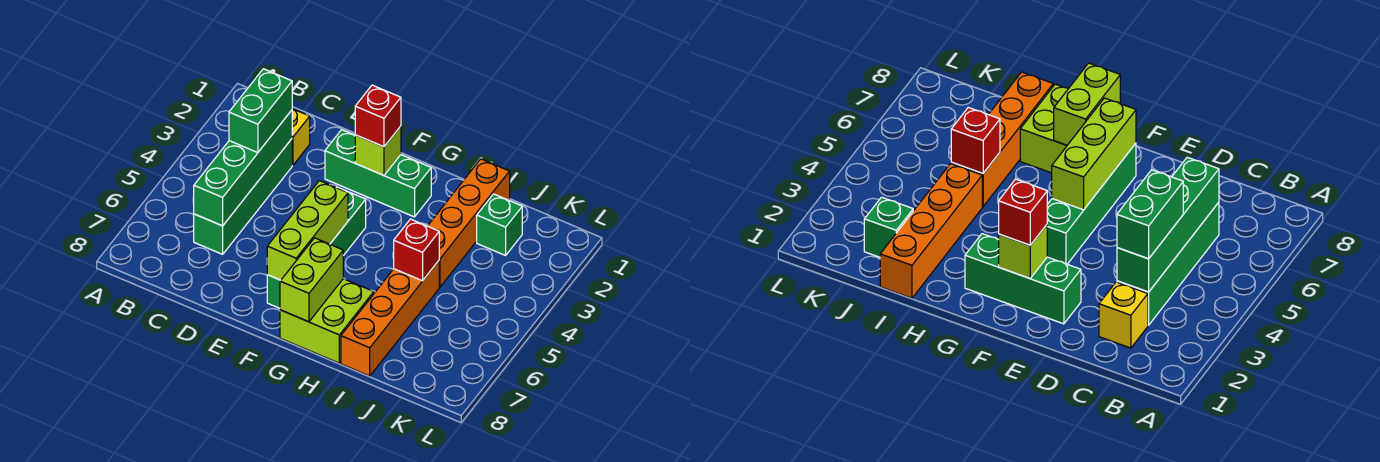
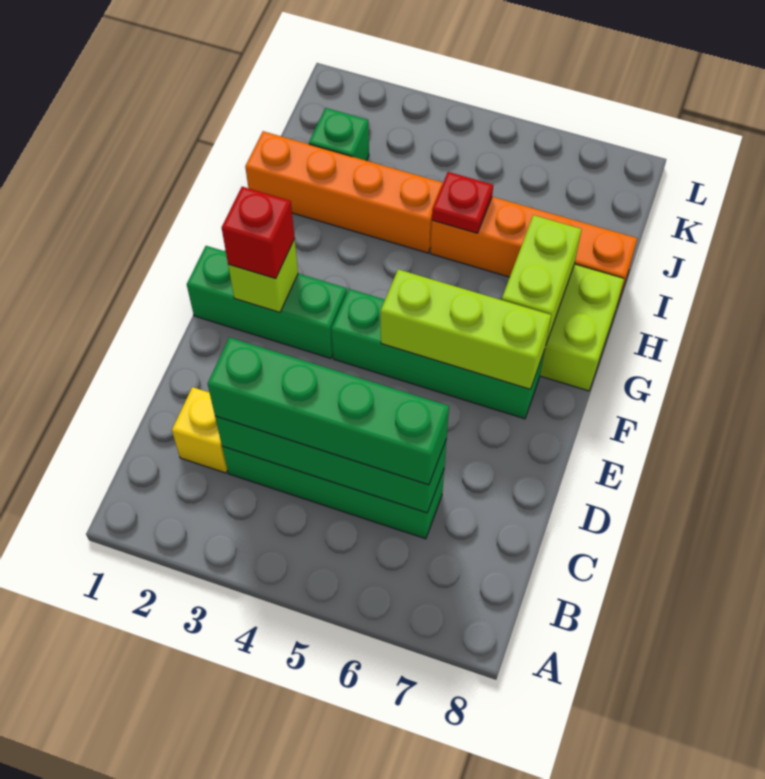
green 1x2 brick [229,69,292,153] -> green 1x4 brick [208,337,449,485]
green 1x3 brick [325,130,431,217] -> green 1x3 brick turned to [187,246,347,358]
lime 1x2 brick [280,238,343,322] -> lime 1x2 brick turned to [502,215,582,343]
red 1x1 brick [394,219,439,281] -> red 1x1 plate [432,172,493,233]

